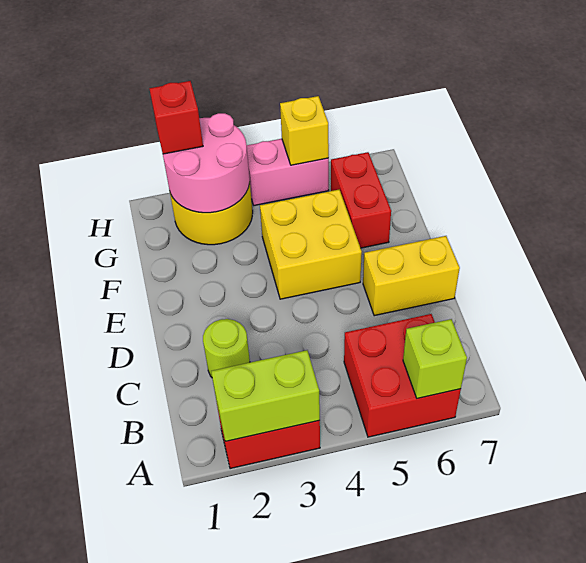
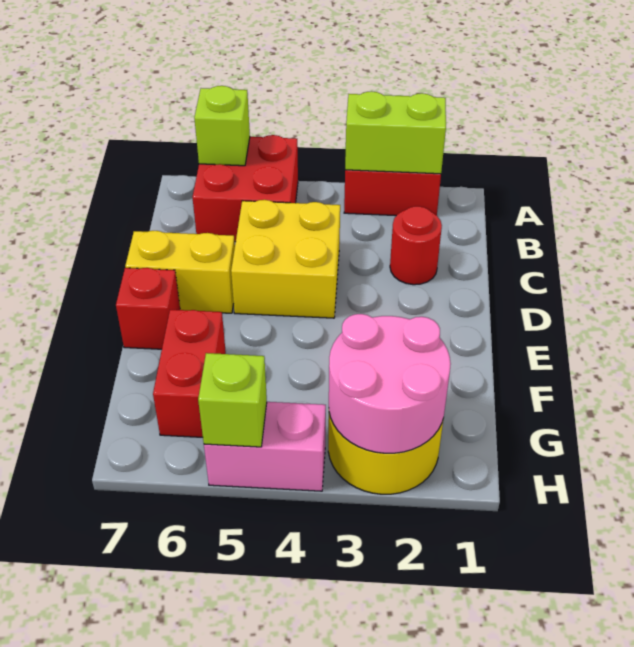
lime 1x1 round brick [203,319,250,377] -> red 1x1 round brick [390,206,442,285]
yellow 2x2 brick [260,190,362,299] -> yellow 2x2 brick moved to [231,200,340,318]
red 1x1 brick [149,81,203,154] -> red 1x1 brick moved to [116,268,180,349]
yellow 1x1 brick [280,96,329,165] -> lime 1x1 brick [198,353,267,447]

